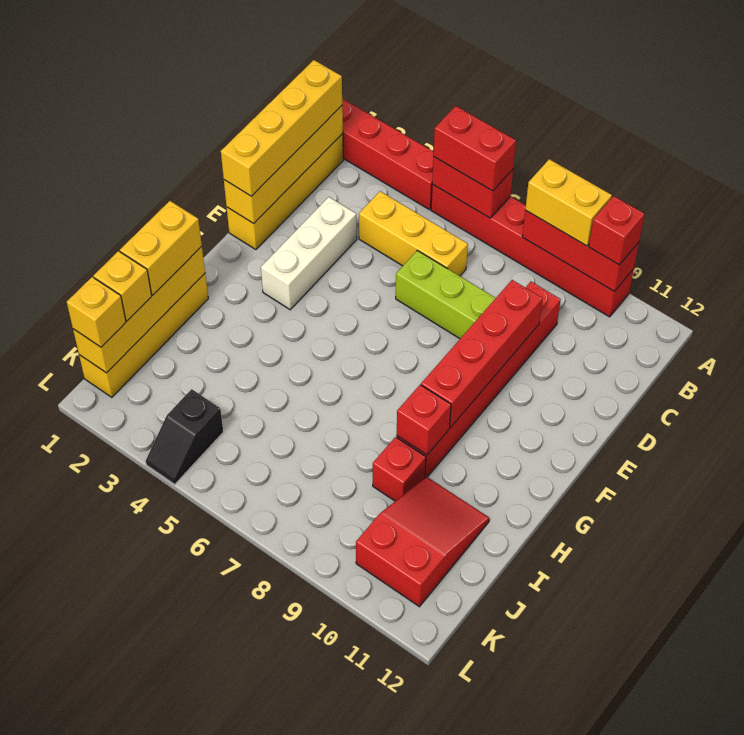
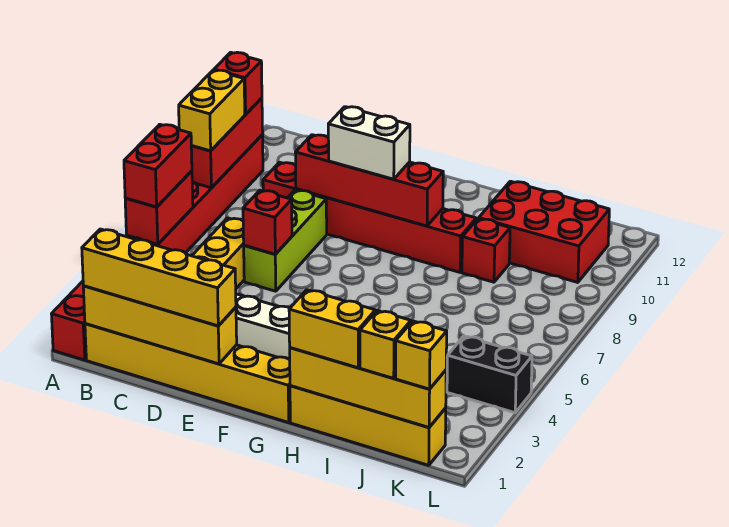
yellow 1x4 brick [227,134,343,250] -> yellow 1x6 brick [85,324,290,422]
none -> white 1x2 brick [328,107,410,179]
red 1x1 brick [397,385,451,455] -> red 1x1 brick moved to [243,190,292,254]
red 2x3 slope [356,477,489,607] -> red 2x3 brick [479,181,609,282]
black 1x2 slope [146,389,223,484] -> black 1x2 brick [447,336,532,413]

